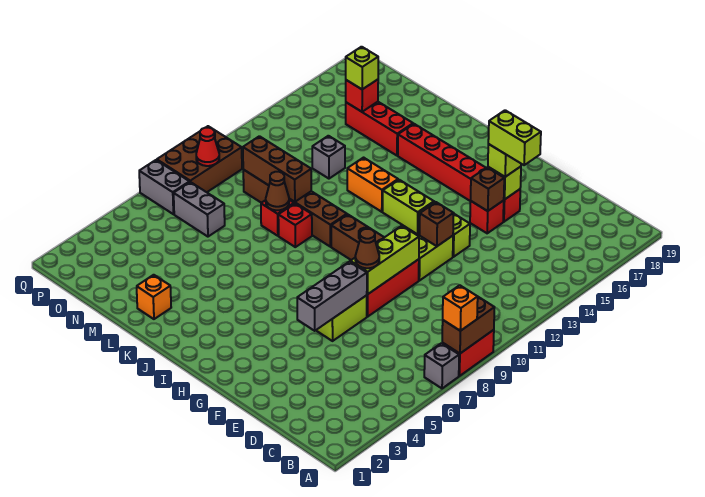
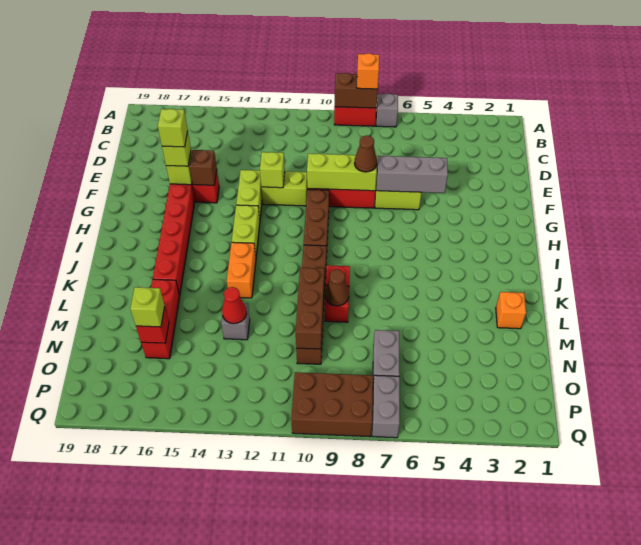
lime 1x2 brick [488,110,541,165] -> lime 1x1 brick [158,109,188,147]
brown 1x1 brick [420,202,454,246] -> lime 1x1 brick [260,152,285,188]
red 1x1 cone [196,128,219,166] -> red 1x1 cone moved to [222,287,247,324]

